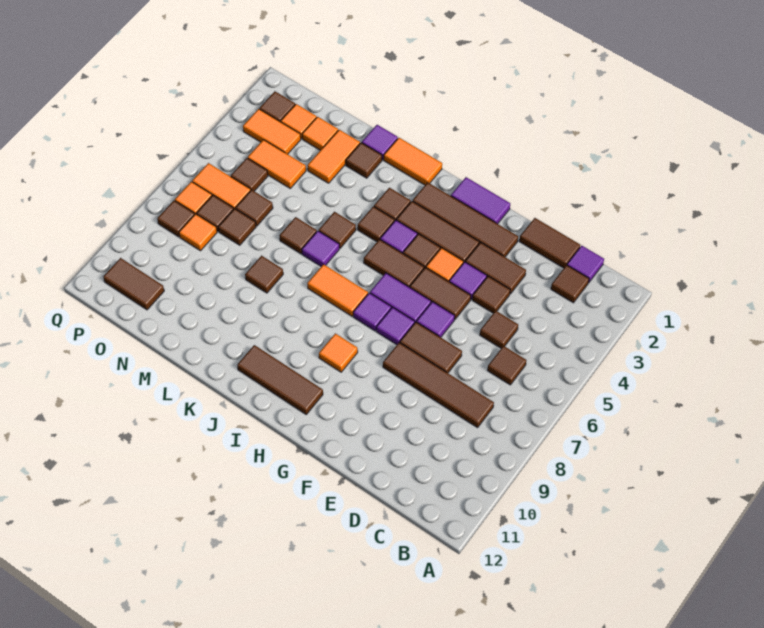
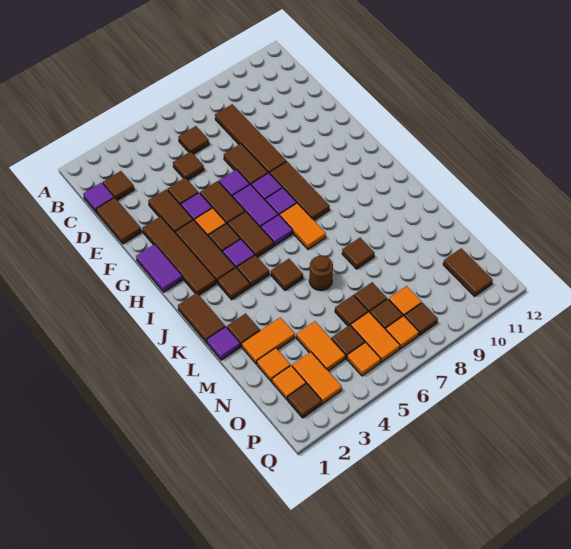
orange 1x1 tile [319,333,358,372] -> orange 1x1 tile moved to [347,342,381,376]
brown 1x3 tile [237,345,323,414] -> brown 1x3 tile moved to [270,161,329,220]
orange 1x2 tile [384,138,442,185] -> brown 1x2 tile [178,293,225,343]
purple 1x1 tile [302,231,339,266] -> purple 1x1 tile moved to [261,215,292,246]
brown 1x1 tile [279,217,317,254] -> brown 1x1 round brick [309,256,333,291]

